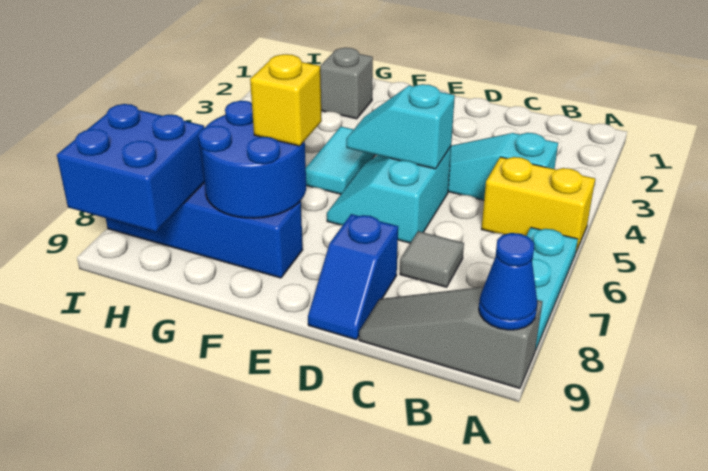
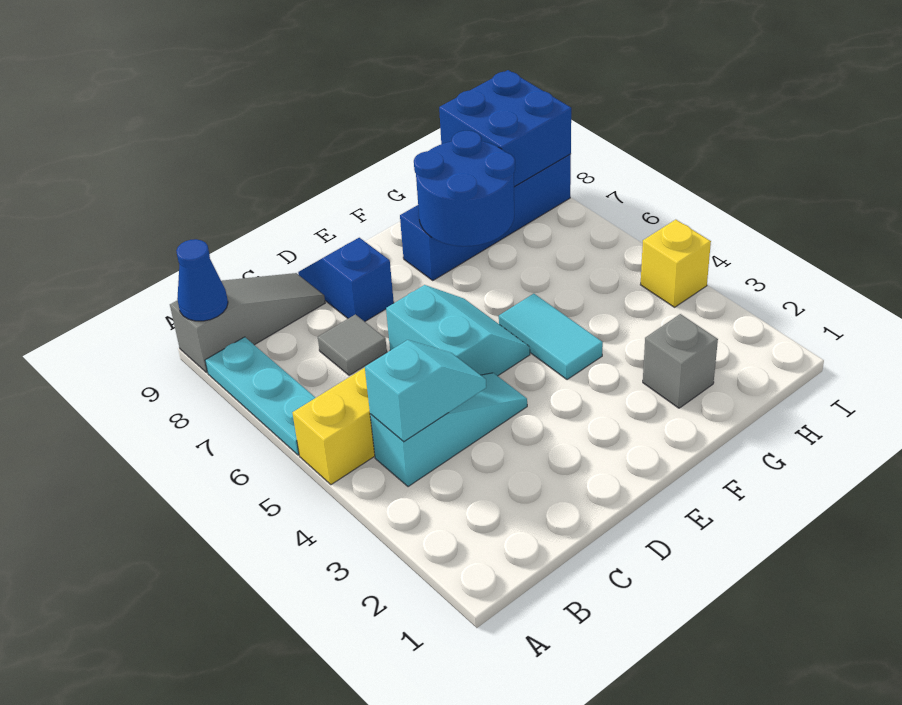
cyan 1x2 slope [346,84,455,169] -> cyan 1x2 slope moved to [365,340,486,442]
yellow 1x1 brick [250,54,322,146] -> yellow 1x1 brick moved to [641,220,711,307]

